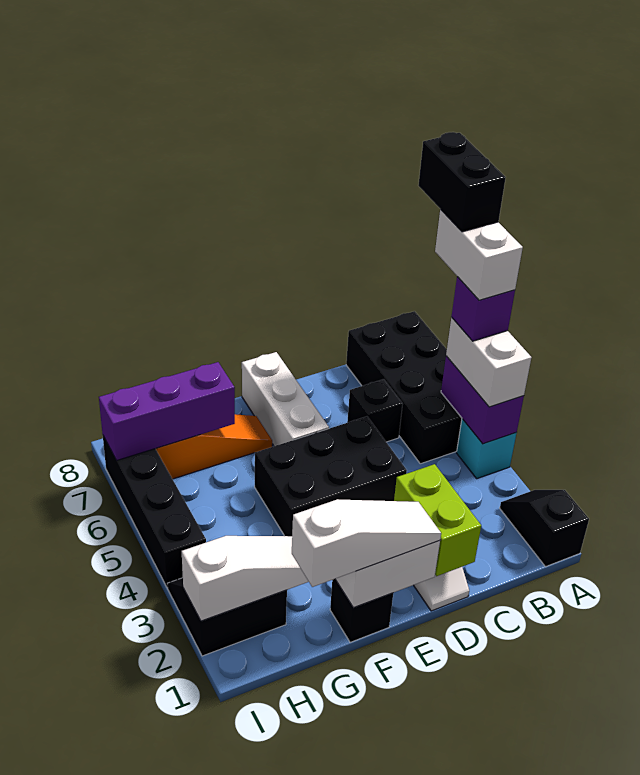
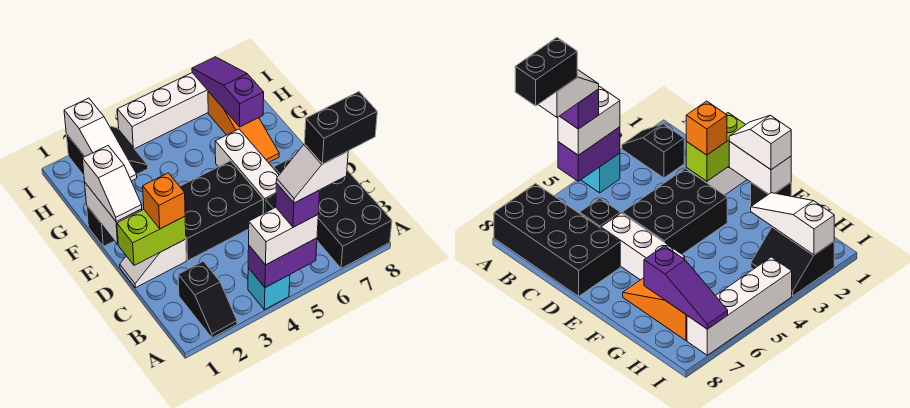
black 1x2 slope [500,490,589,567] -> black 1x2 slope turned to [178,261,237,338]
black 2x4 brick [346,311,462,464] -> black 2x4 brick turned to [274,157,392,268]
white 1x2 brick [435,210,523,300] -> white 1x2 slope [276,144,348,203]
none -> orange 1x1 brick [143,173,185,229]
black 2x3 brick [255,417,407,536] -> black 2x3 brick turned to [180,161,263,260]
white 1x3 slope [292,499,441,587] -> white 1x2 slope [83,146,142,222]
white 1x3 brick [242,352,329,446] -> white 1x3 brick turned to [215,129,279,214]
purple 1x3 brick [99,362,235,461] -> purple 1x3 slope [192,57,264,127]
black 1x4 brick [103,436,206,588] -> white 1x4 brick [117,73,208,149]

